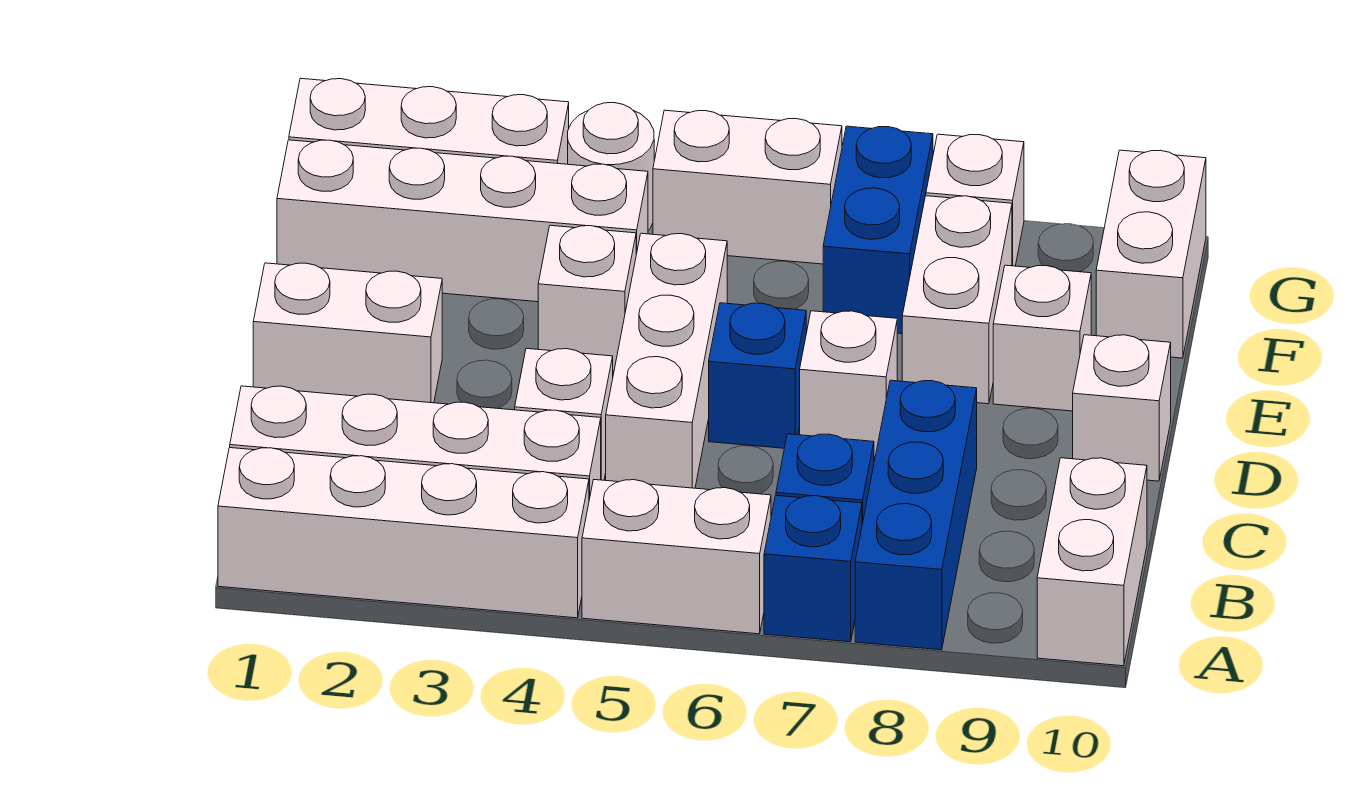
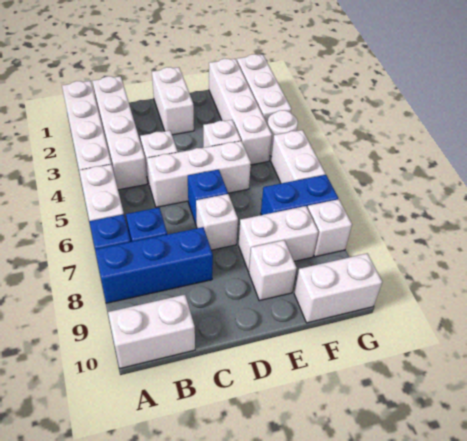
white 1x1 brick [1073,335,1171,481] -> none

